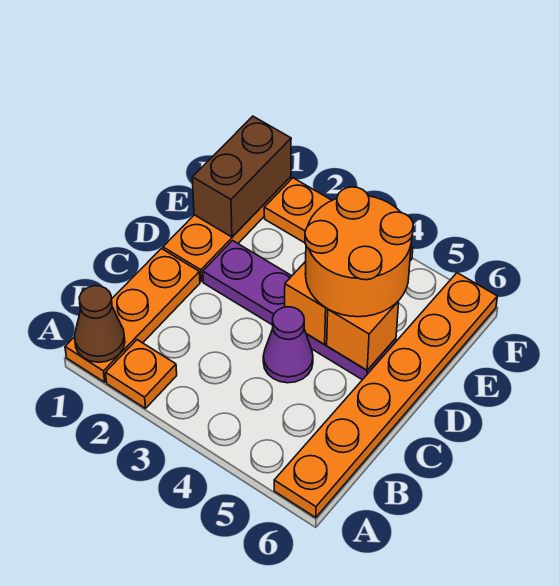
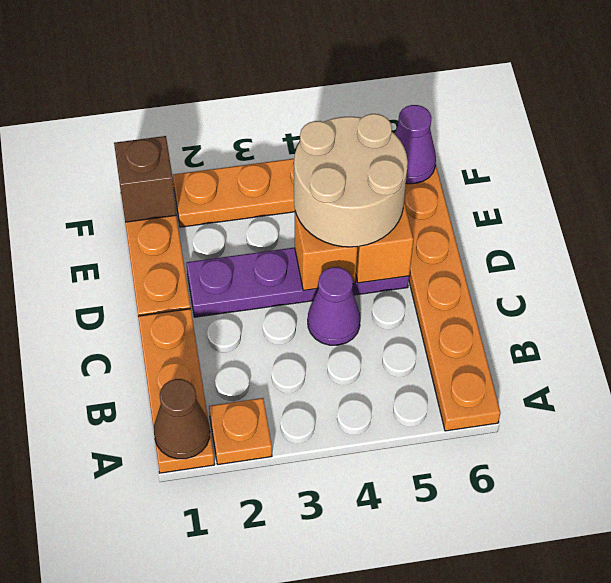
orange 2x2 round brick [305,187,413,317] -> tan 2x2 round brick [294,114,408,247]
brown 1x2 brick [192,116,291,237] -> brown 1x1 brick [114,136,176,222]
none -> purple 1x1 cone [395,105,436,184]

